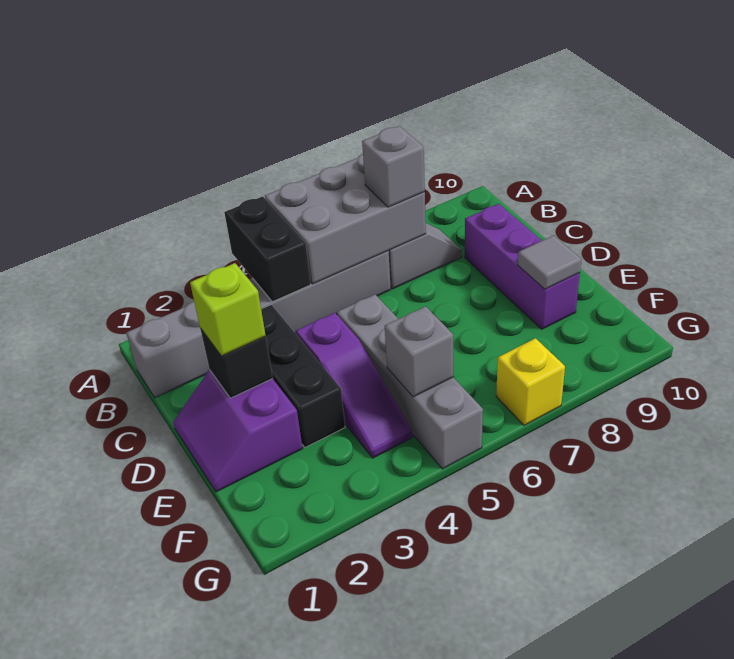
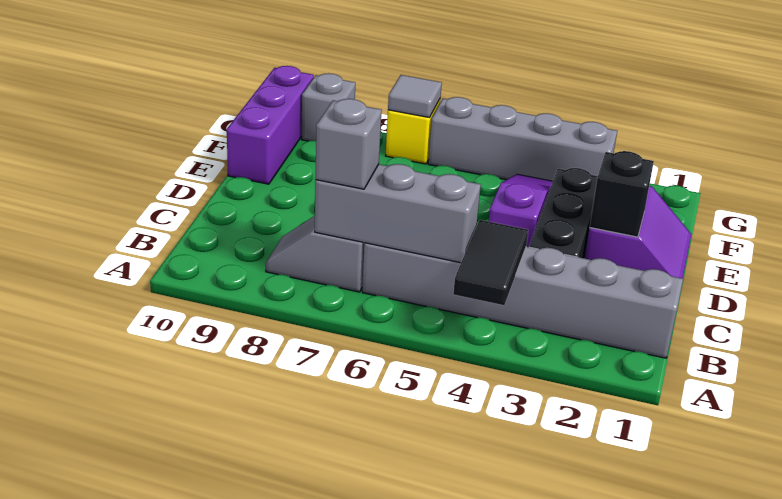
black 1x2 brick [224,196,311,302] -> black 1x2 tile [453,220,528,305]
grey 2x3 brick [265,154,426,284] -> grey 1x3 brick [315,164,481,263]
purple 1x3 brick [465,204,580,329] -> purple 1x3 brick moved to [227,66,314,184]
lime 1x1 brick [190,263,266,356] -> none
grey 1x4 brick [337,295,483,469] -> grey 1x4 brick turned to [428,97,617,181]
grey 1x1 tile [518,236,581,289] -> grey 1x1 tile moved to [388,75,442,118]
grey 1x1 brick [385,306,453,397] -> grey 1x1 brick moved to [302,73,355,141]

